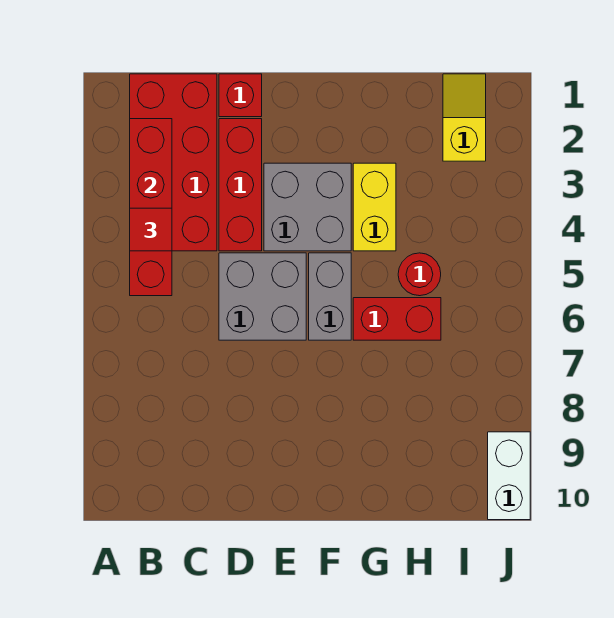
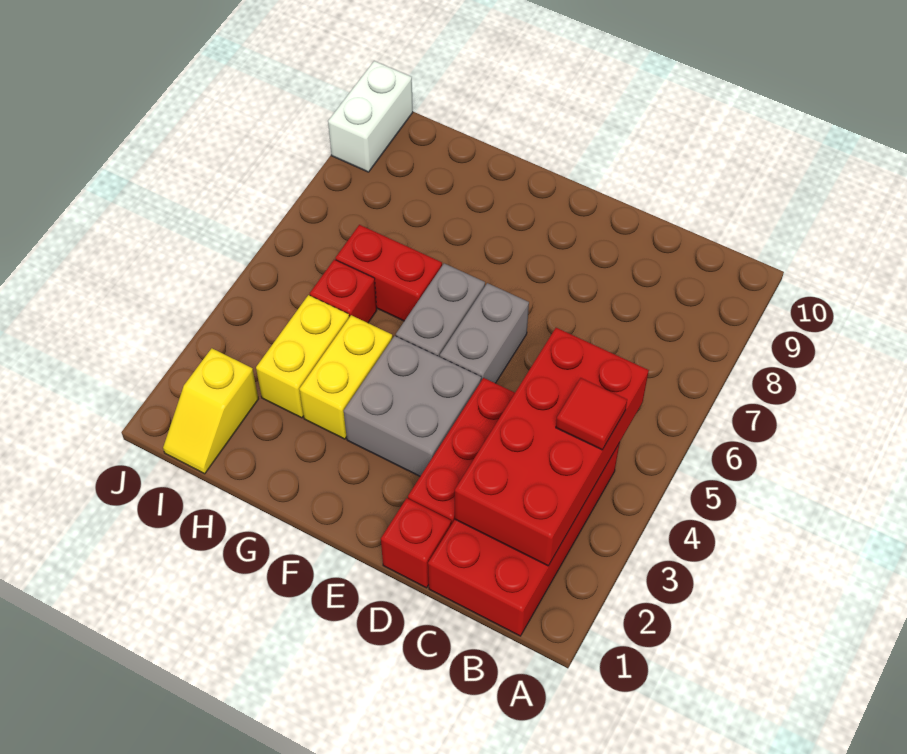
red 1x4 brick [130,119,172,296] -> red 2x4 brick [455,328,649,566]
grey 2x2 brick [219,253,306,340] -> grey 1x2 brick [440,283,529,383]
none -> yellow 1x2 brick [256,295,349,418]
red 1x1 round brick [398,253,441,296] -> red 1x1 brick [310,259,377,323]

